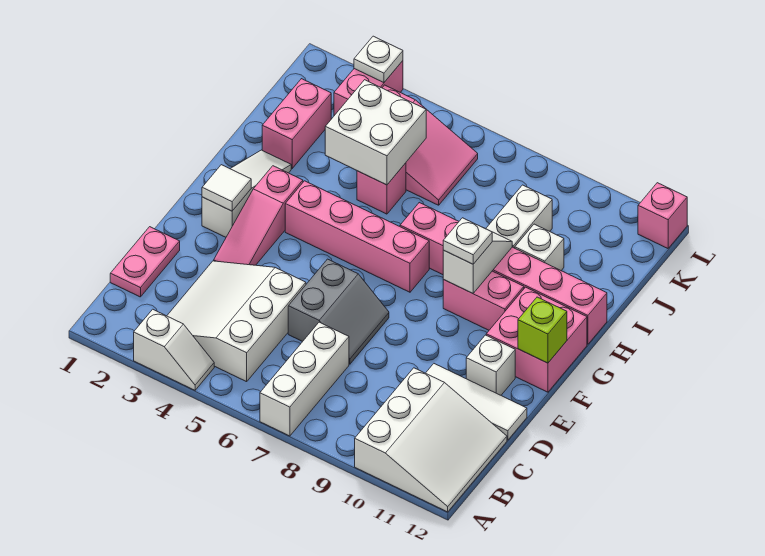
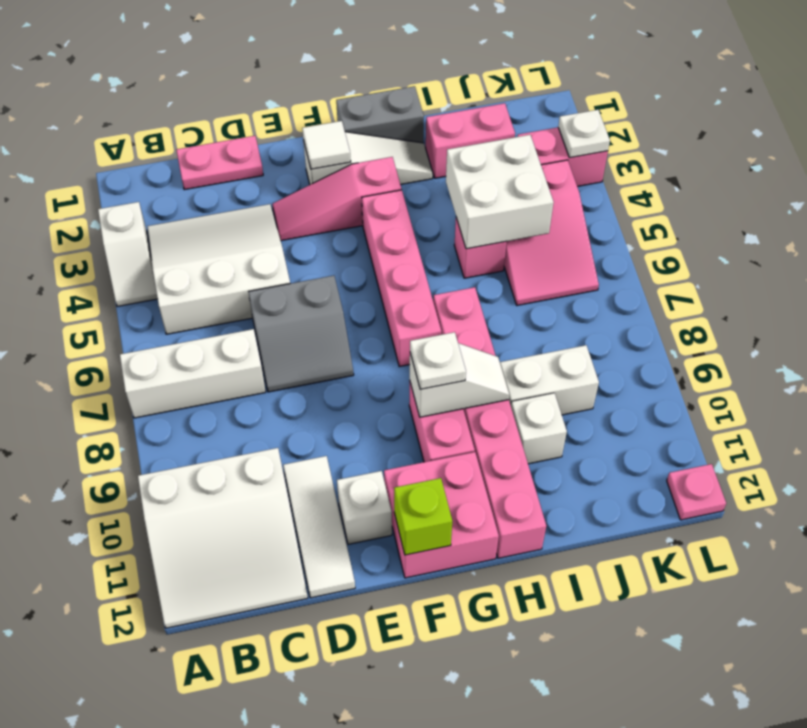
none -> grey 1x2 brick [336,86,424,143]
pink 1x1 brick [638,183,687,248] -> pink 1x1 plate [667,464,726,520]

